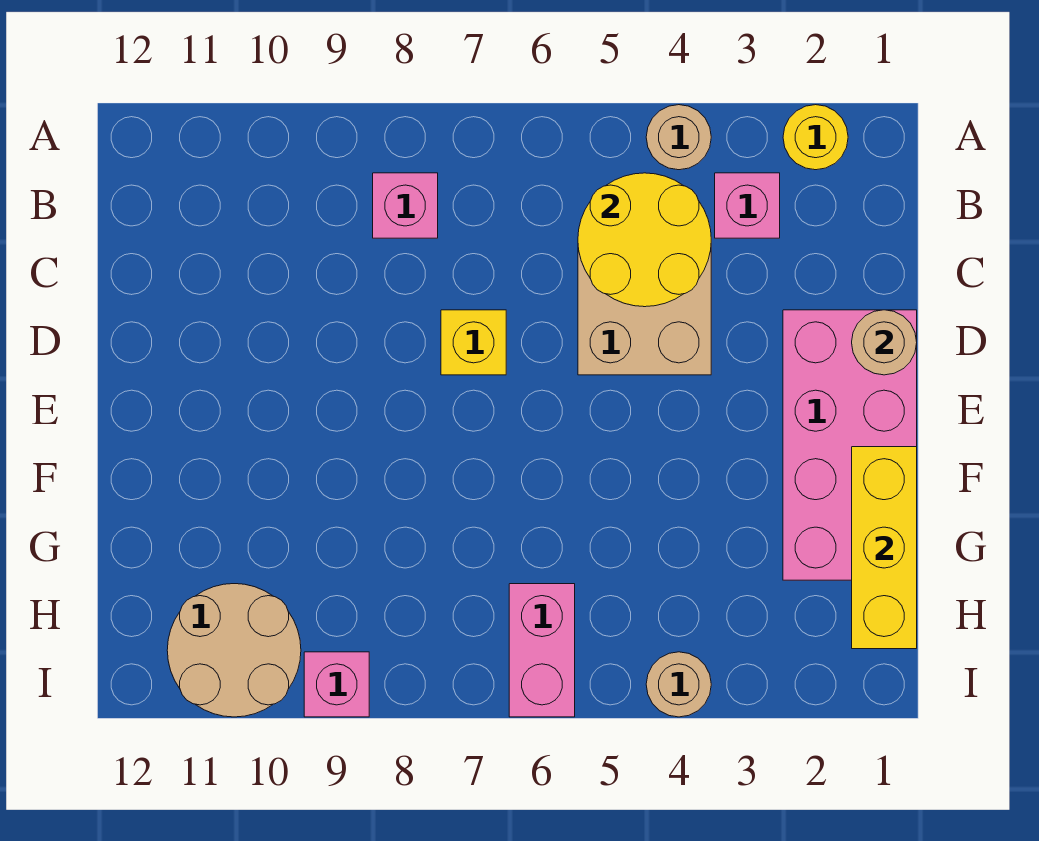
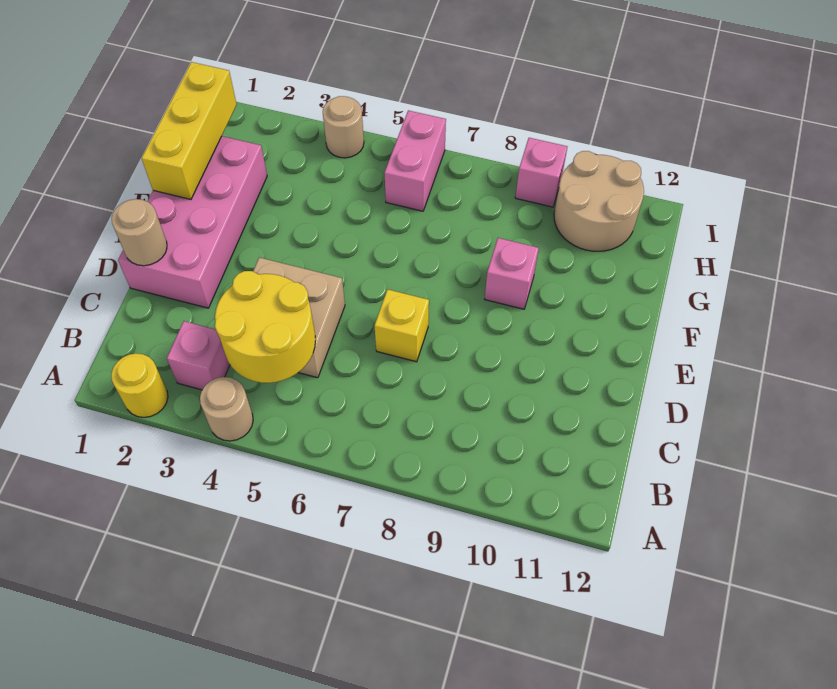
pink 1x1 brick [373,173,438,238] -> pink 1x1 brick moved to [485,238,539,309]

